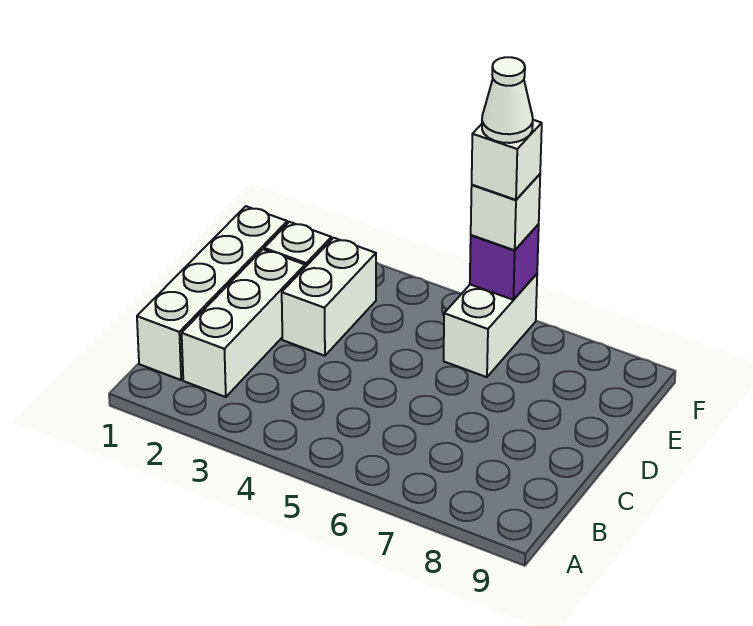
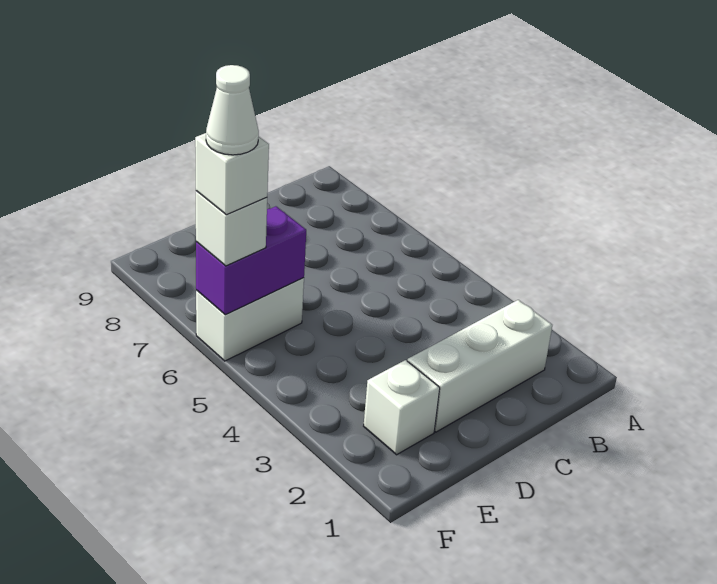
white 1x4 brick [137,206,287,380] -> none
white 1x2 brick [282,238,376,356] -> none
purple 1x1 brick [470,224,539,300] -> purple 1x2 brick [196,206,306,315]

